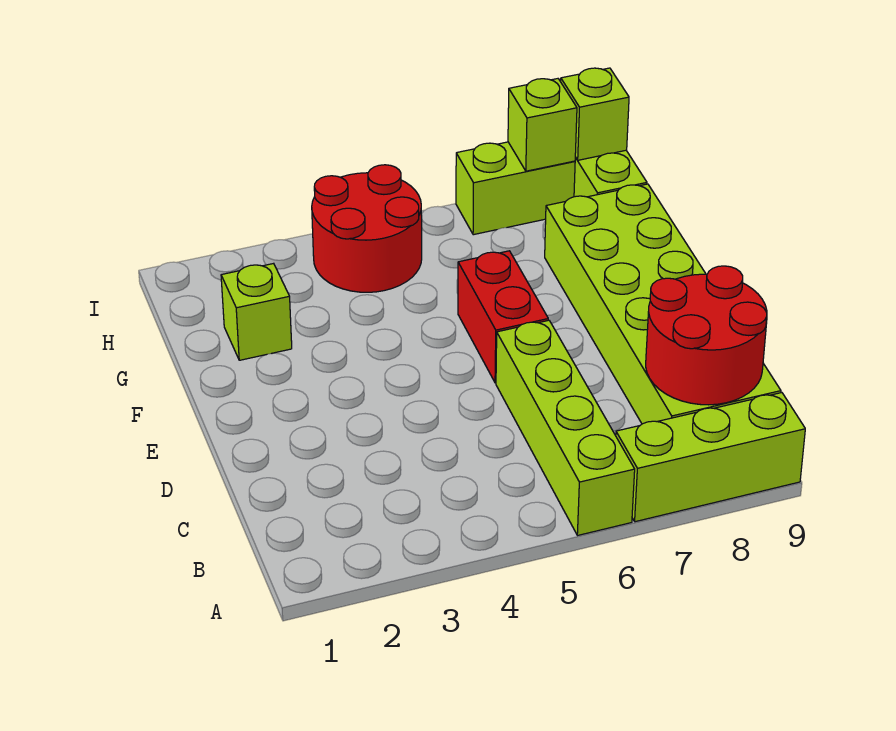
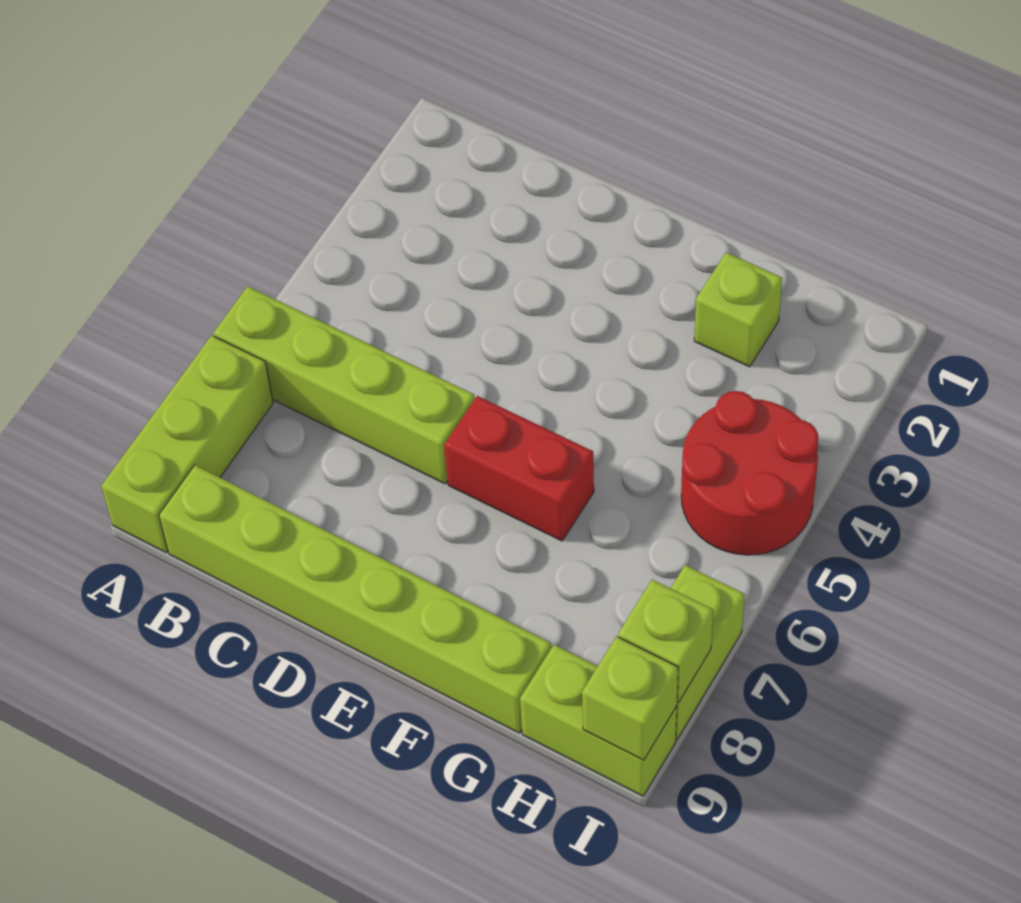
lime 2x6 brick [545,184,781,424] -> lime 1x6 brick [159,465,551,733]
red 2x2 round brick [646,266,767,405] -> none

